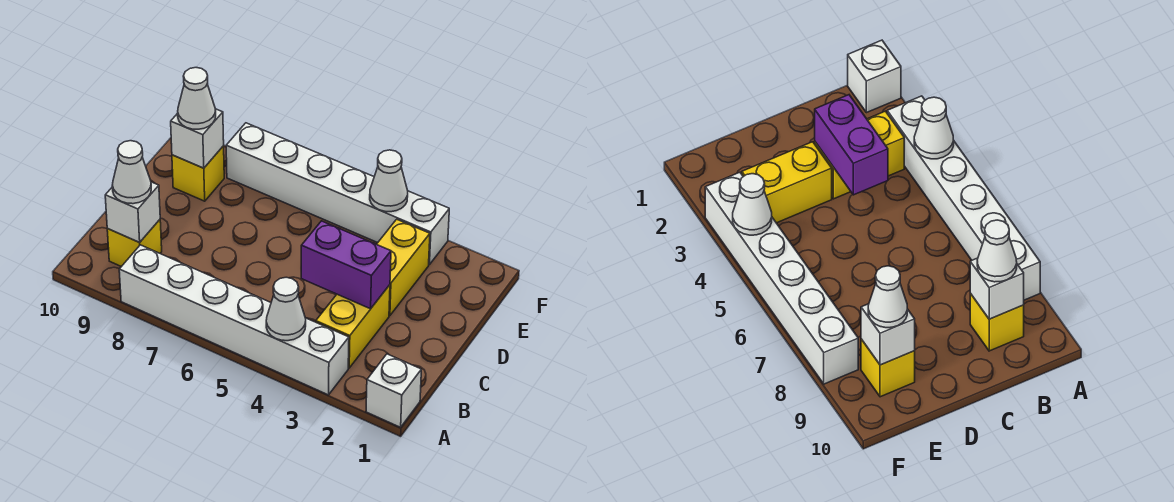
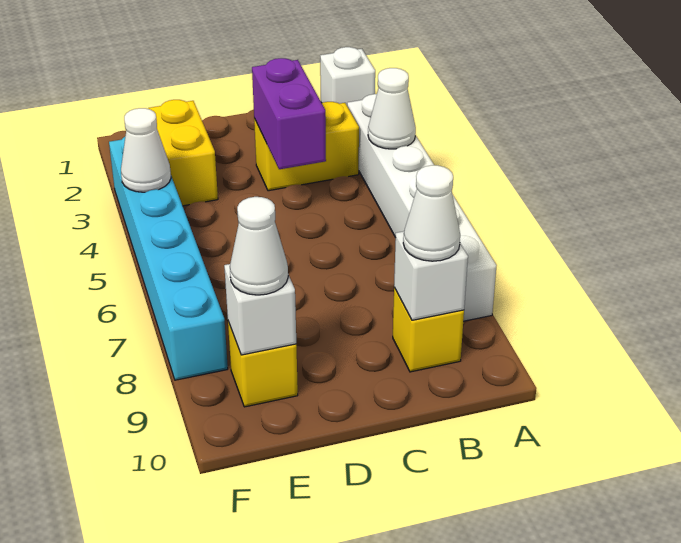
yellow 1x2 brick [377,219,430,316] -> yellow 1x2 brick turned to [149,100,218,206]
white 1x6 brick [226,123,449,264] -> cyan 1x6 brick [109,137,228,380]

